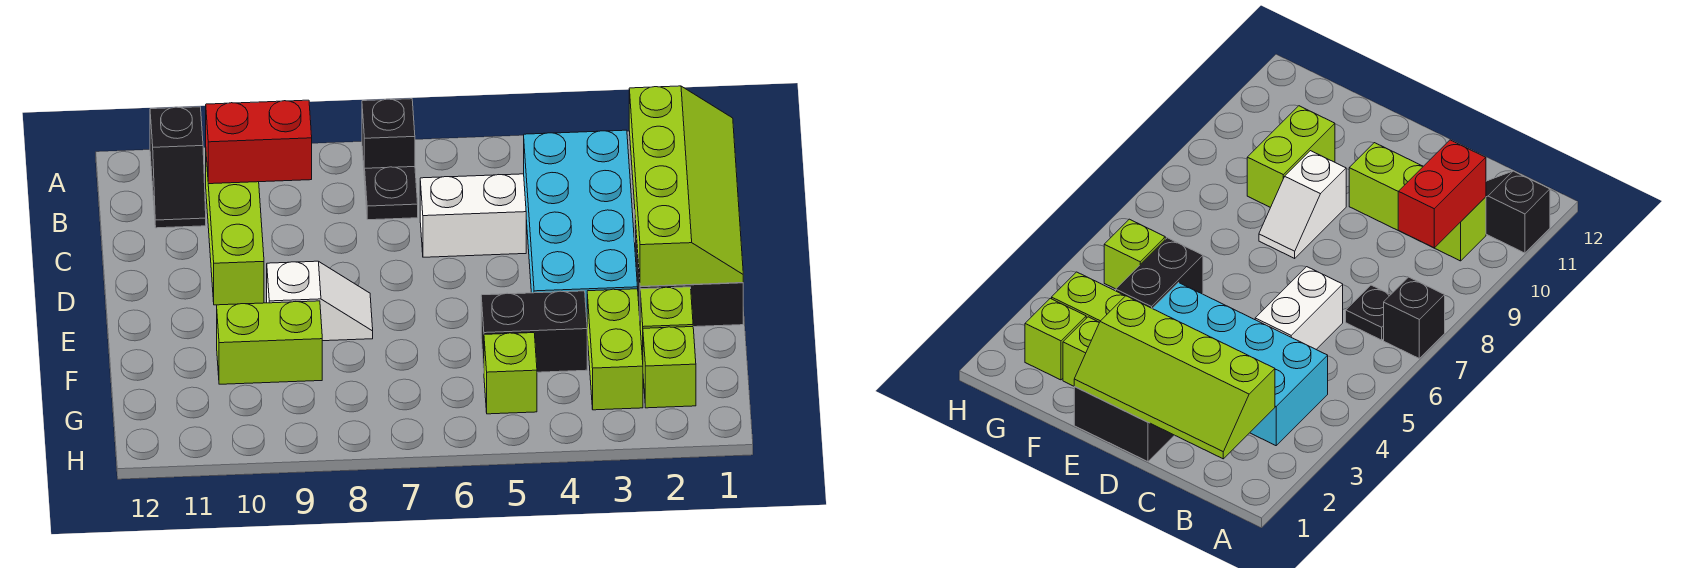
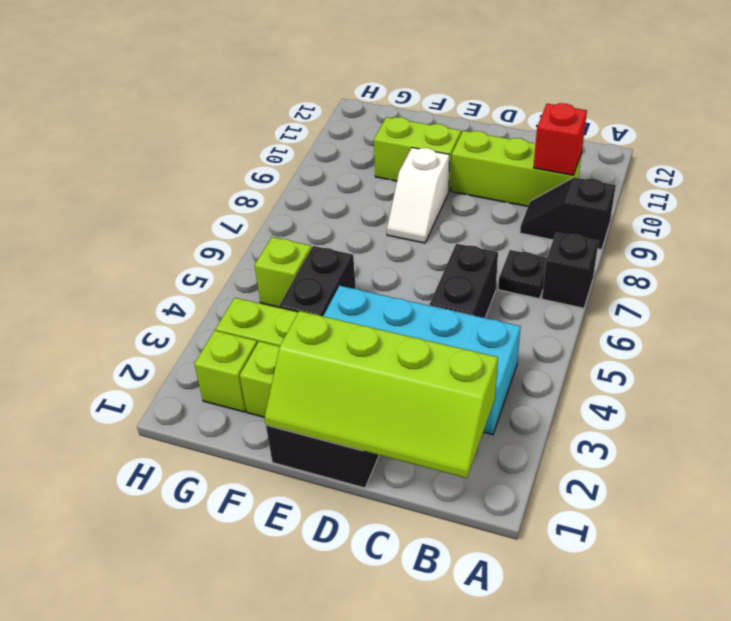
black 1x2 slope [150,107,206,228] -> black 1x2 slope moved to [520,177,616,250]
red 1x2 brick [206,100,312,184] -> red 1x1 brick [534,103,587,175]
white 1x2 brick [420,174,526,257] -> black 1x2 brick [430,244,498,318]
lime 1x2 brick [217,301,322,384] -> lime 1x2 brick turned to [374,117,461,191]

